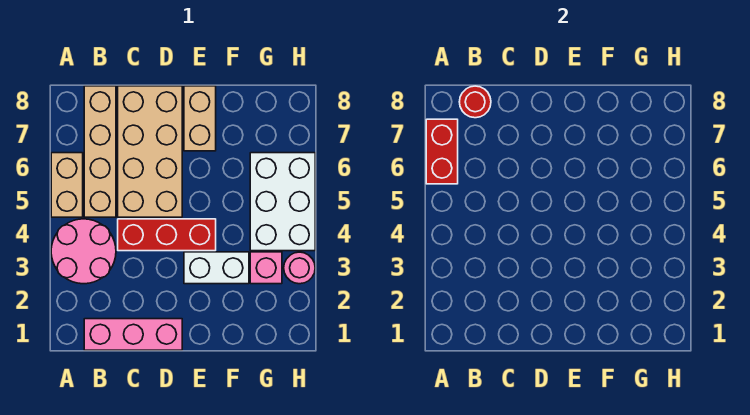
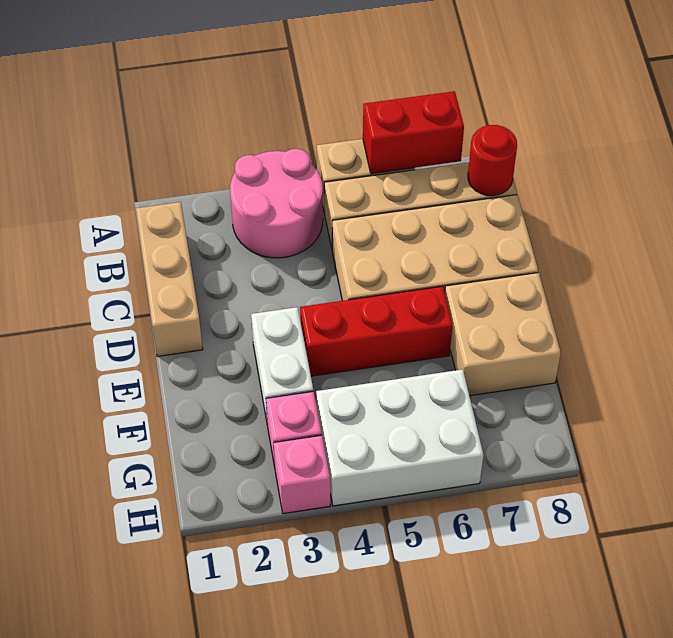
pink 1x3 brick [84,319,182,350] -> tan 1x3 brick [136,202,203,356]
red 1x3 brick [118,219,216,251] -> red 1x3 brick turned to [300,286,452,376]
tan 1x2 brick [184,86,216,151] -> tan 2x2 brick [445,273,561,396]
pink 1x1 round brick [284,252,315,284] -> pink 1x1 brick [274,435,330,514]

